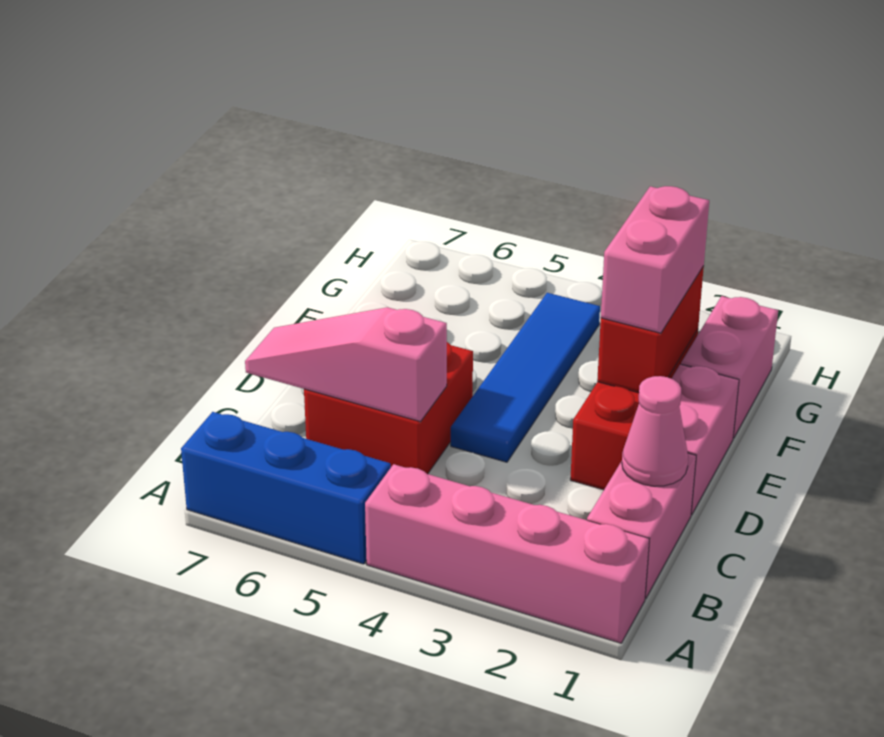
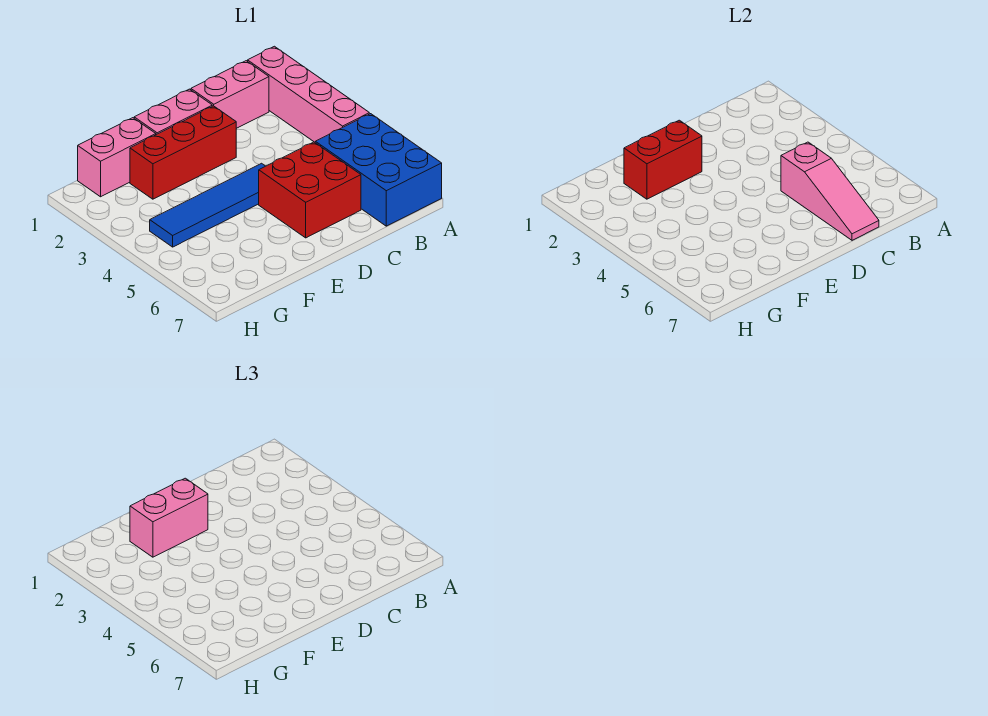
blue 1x3 brick [181,412,391,564] -> blue 2x3 brick [315,114,442,226]
pink 1x1 cone [622,376,688,486] -> none

